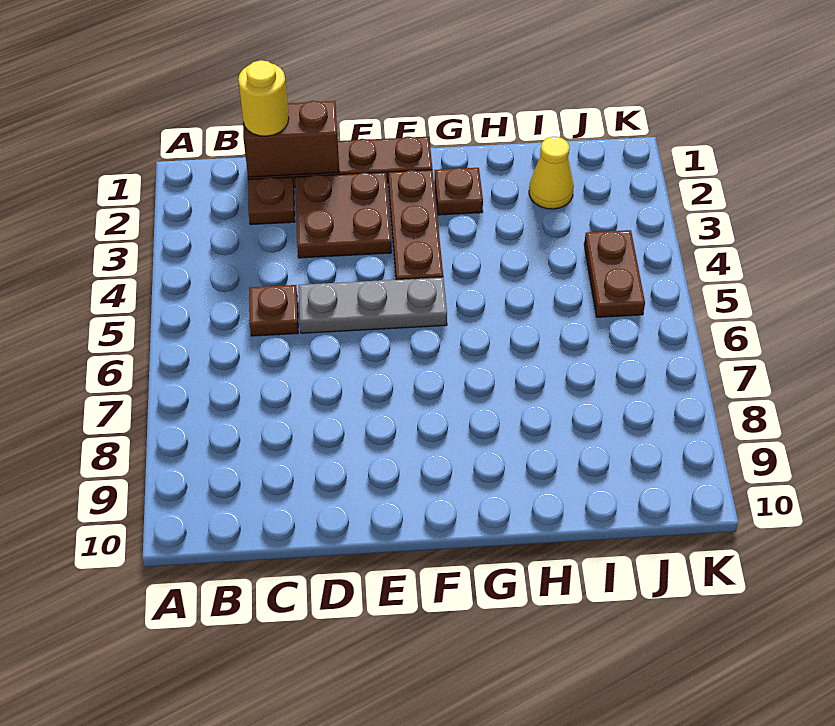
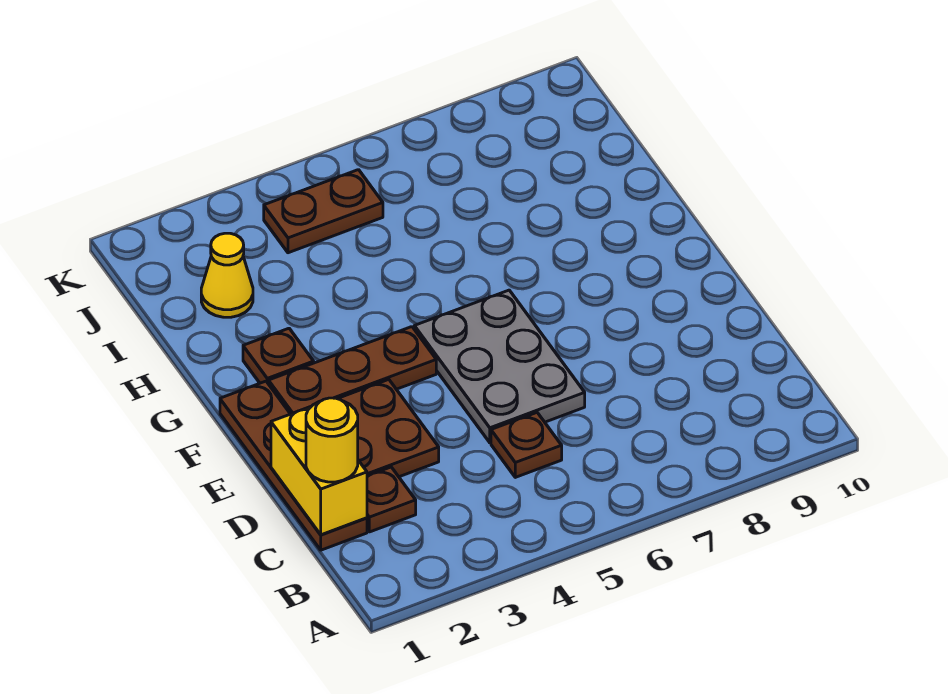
brown 1x2 brick [243,101,339,177] -> yellow 1x2 brick [271,407,367,535]
grey 1x3 plate [299,277,447,333] -> grey 2x3 plate [414,290,585,443]

